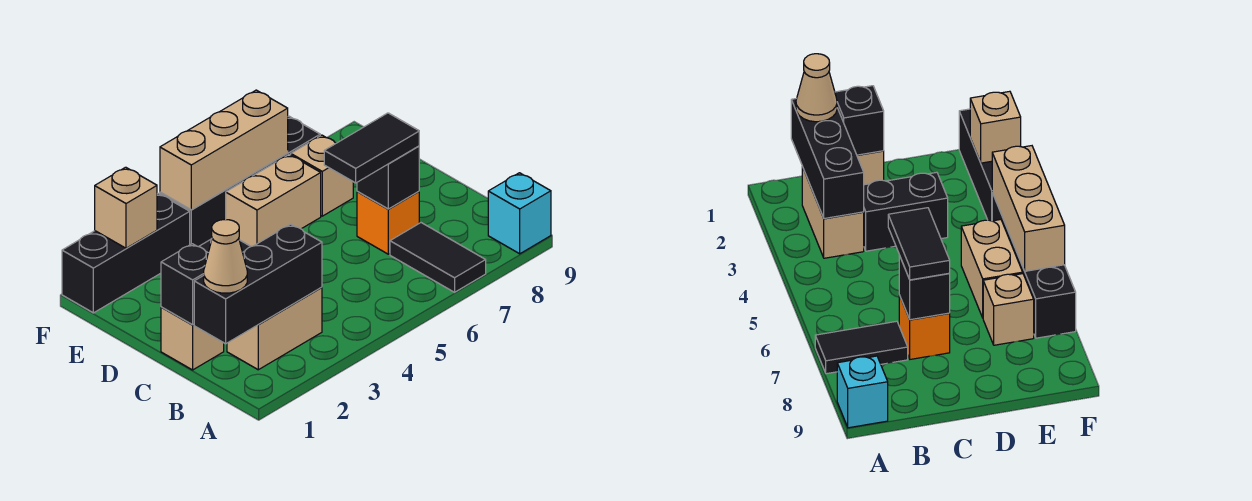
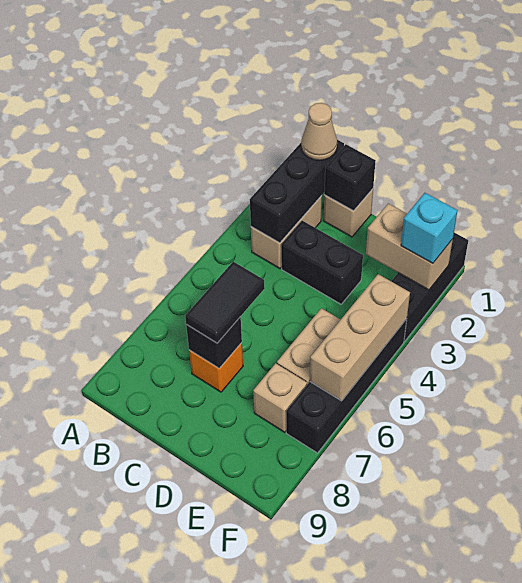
black 1x2 tile [390,223,486,292] -> none
cyan 1x1 brick [488,173,551,254] -> cyan 1x1 brick moved to [401,193,457,264]
tan 1x1 brick [95,167,157,248] -> tan 1x2 brick [366,203,453,290]

